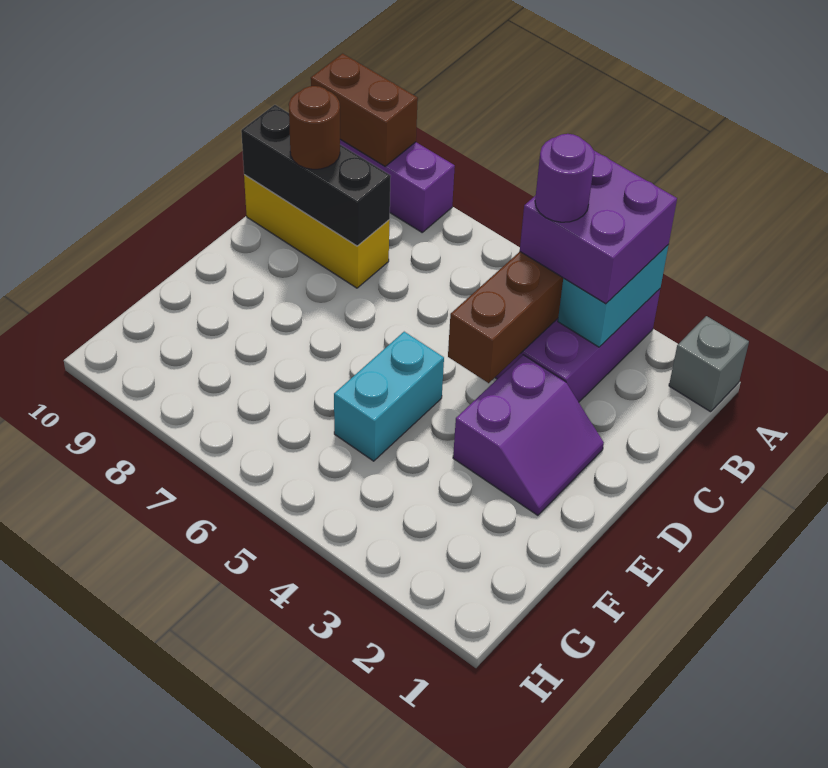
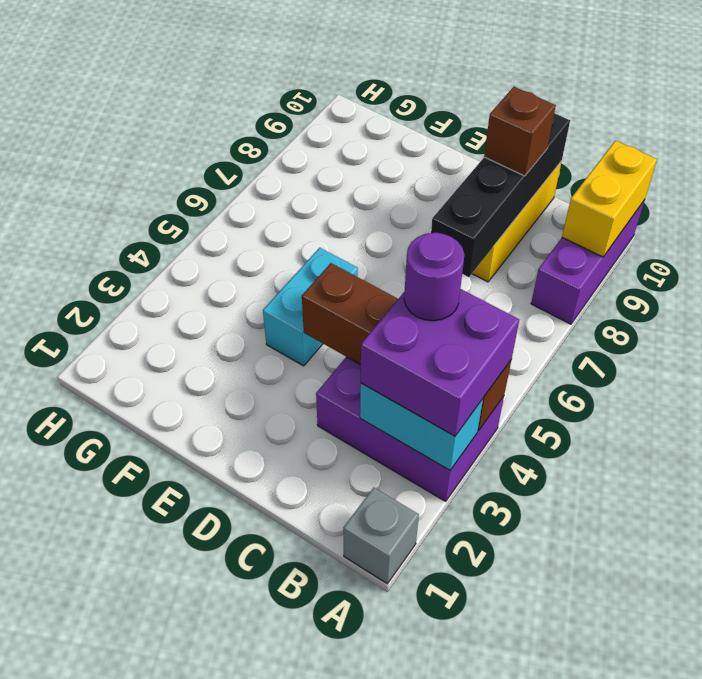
brown 1x2 brick [311,54,418,166] -> yellow 1x2 brick [562,141,657,257]
black 1x3 brick [241,105,391,246] -> black 1x4 brick [431,113,570,277]
brown 1x1 round brick [289,86,340,169] -> brown 1x1 brick [484,87,556,176]
purple 2x2 slope [453,355,604,515] -> none
cyan 1x2 brick [334,332,444,461] -> cyan 1x2 brick turned to [263,248,358,366]

